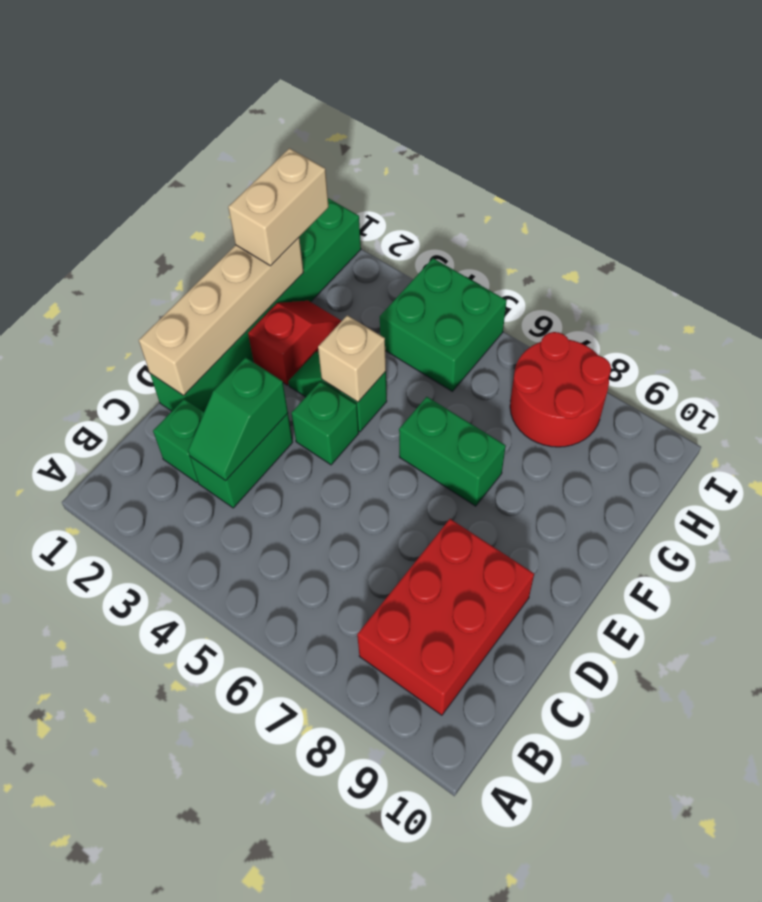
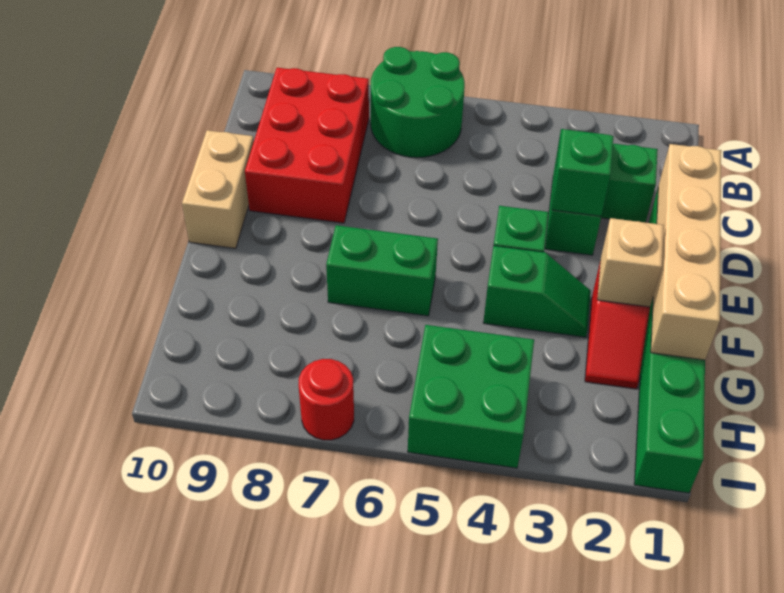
none -> green 2x2 round brick [371,47,465,158]
tan 1x1 brick [318,315,386,402] -> tan 1x1 brick moved to [597,218,664,307]
tan 1x2 brick [228,148,329,266] -> tan 1x2 brick moved to [182,130,254,248]
red 2x2 round brick [510,332,611,447] -> red 1x1 round brick [299,359,354,440]

